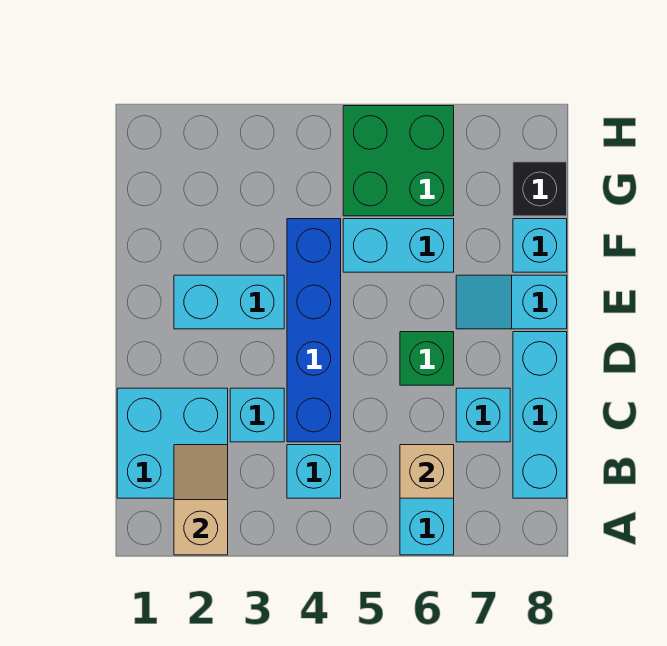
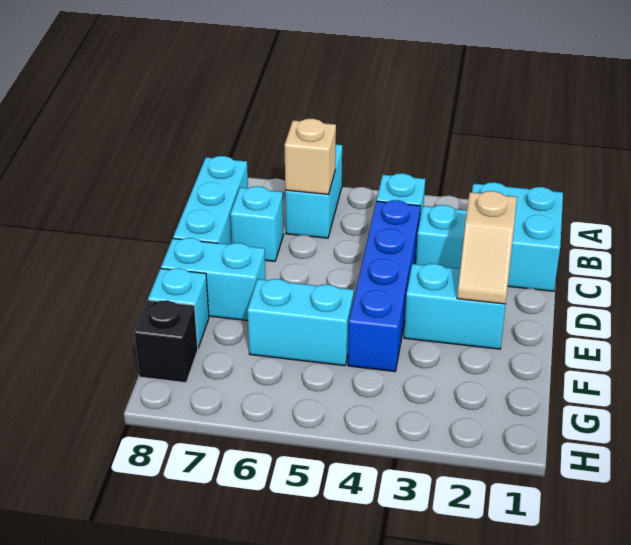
tan 1x2 slope [174,445,228,555] -> tan 1x2 slope moved to [457,191,517,304]
green 1x1 brick [400,332,454,385] -> none
cyan 1x2 slope [456,275,567,329] -> cyan 1x2 brick [161,238,266,321]
green 2x2 brick [343,106,454,216] -> none

